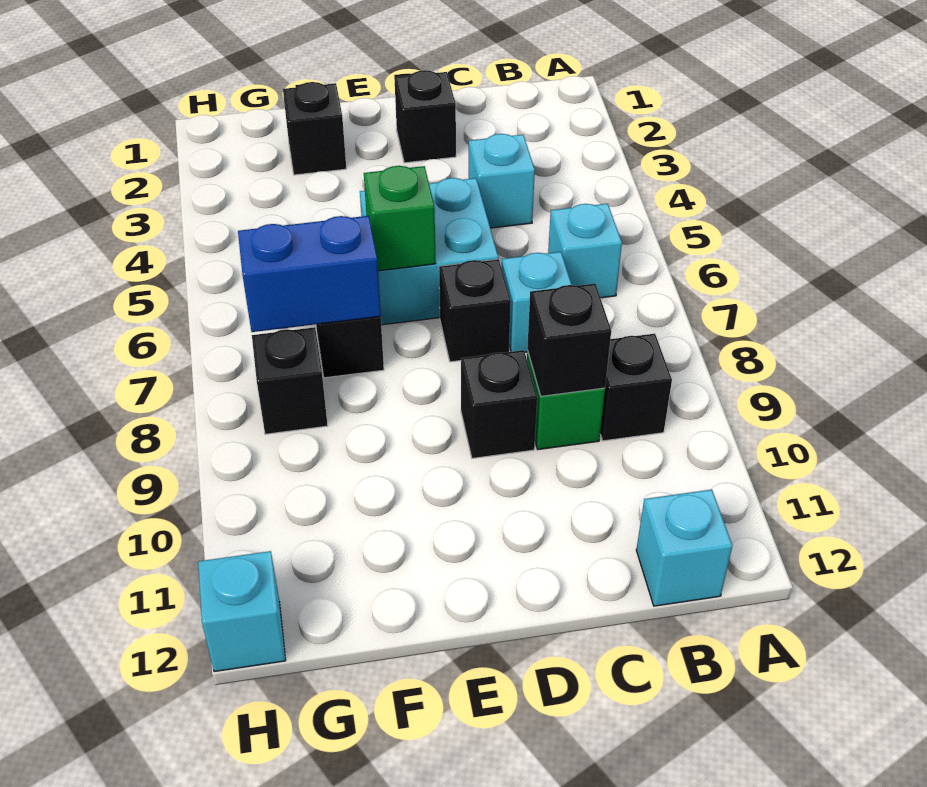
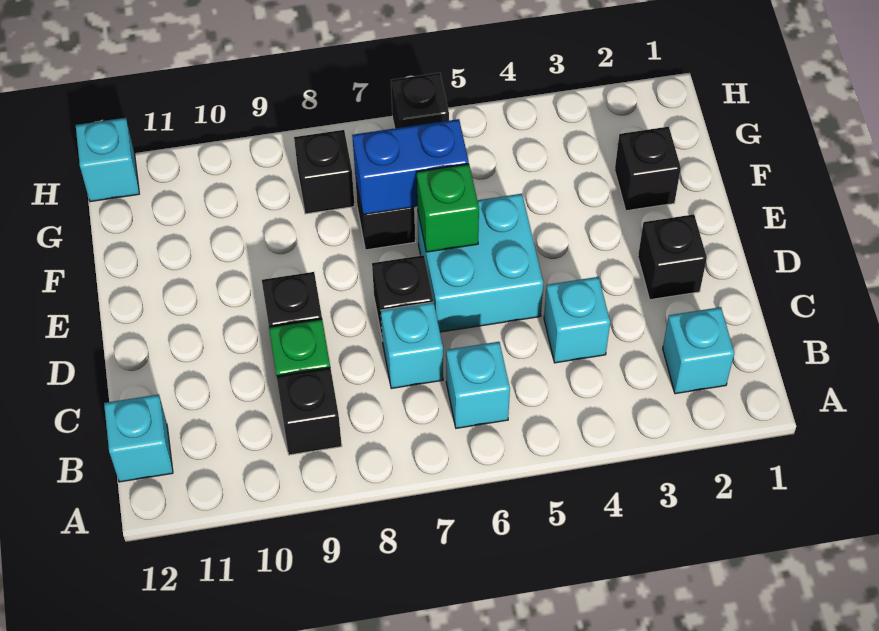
none -> cyan 1x1 brick [663,307,734,394]
black 1x1 brick [527,284,611,396] -> black 1x1 brick moved to [391,73,449,128]
blue 1x2 brick [238,216,381,332] -> blue 1x2 brick turned to [352,119,469,215]

